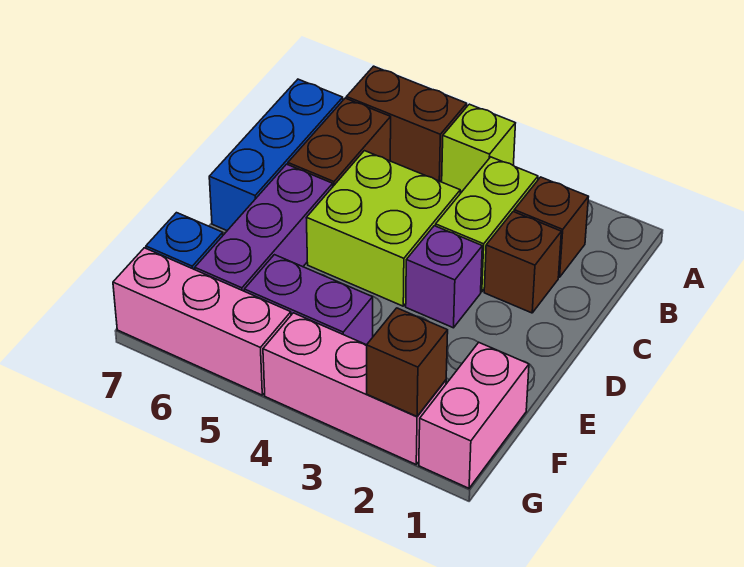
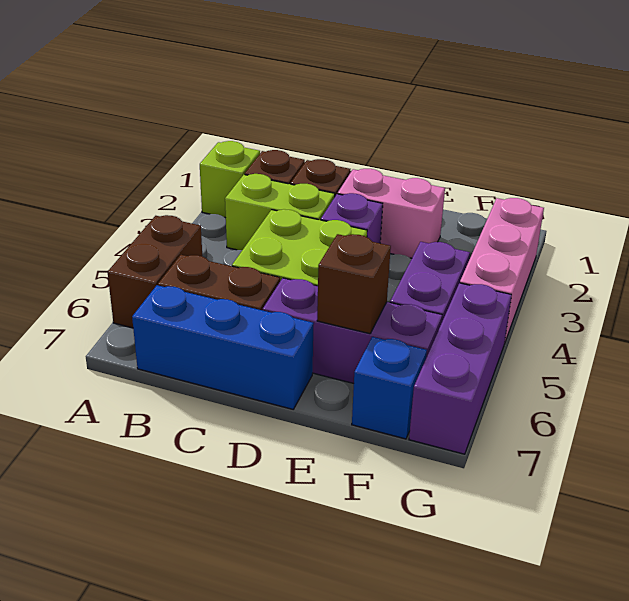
lime 1x1 brick [442,104,515,192] -> lime 1x1 brick moved to [200,141,260,218]
pink 1x2 brick [419,342,529,488] -> pink 1x2 brick moved to [338,169,445,258]
brown 1x1 brick [367,308,448,416] -> brown 1x1 brick moved to [317,234,391,334]
pink 1x3 brick [113,248,291,395] -> purple 1x3 brick [409,283,512,454]

